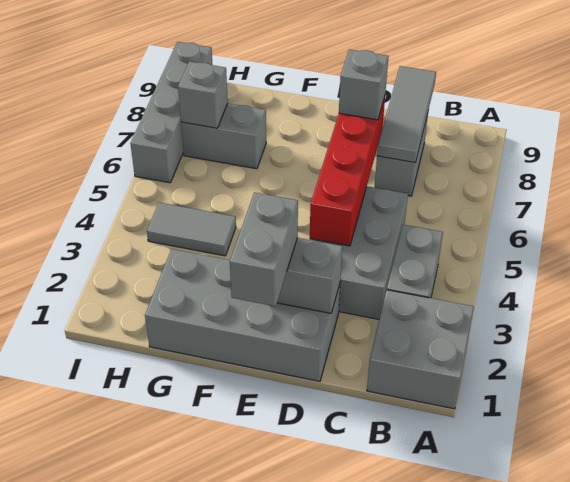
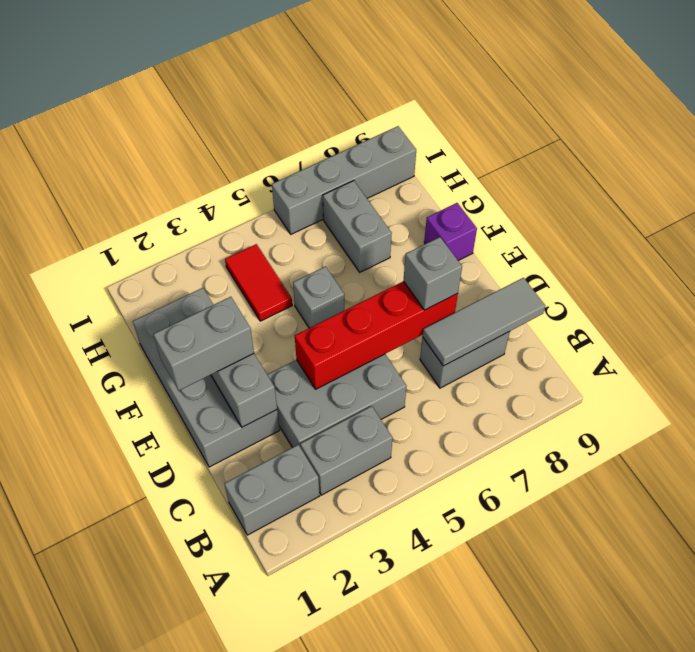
grey 2x2 brick [367,290,474,409] -> grey 1x2 brick [224,445,319,535]
none -> purple 1x1 brick [424,203,477,261]
grey 1x2 tile [147,203,236,256] -> red 1x2 tile [225,244,292,321]
grey 1x1 brick [178,61,228,128] -> grey 1x1 brick moved to [293,267,344,328]

